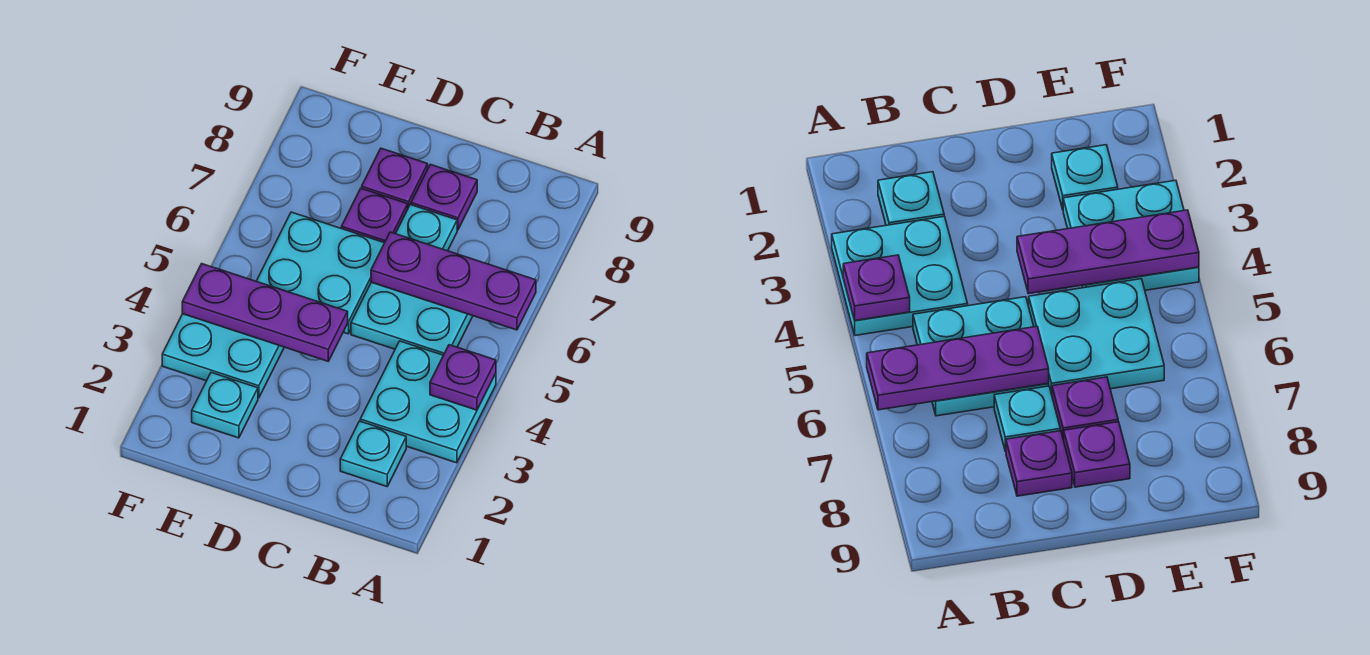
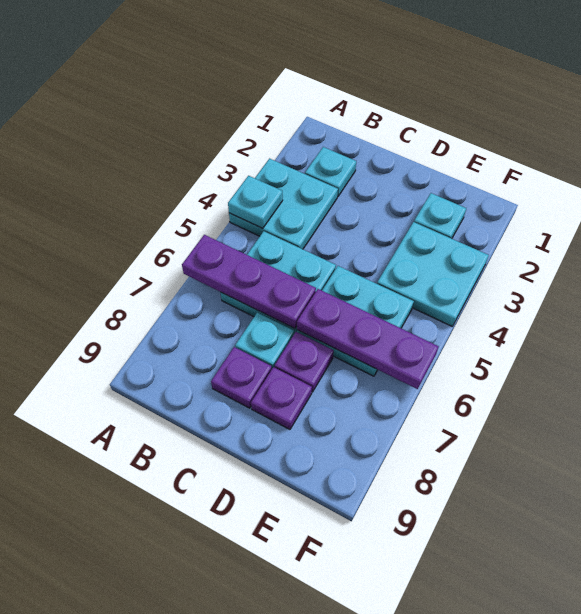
purple 1x1 plate [430,345,496,410] -> cyan 1x1 plate [228,176,283,229]
purple 1x3 plate [182,264,348,361] -> purple 1x3 plate moved to [297,289,439,389]

